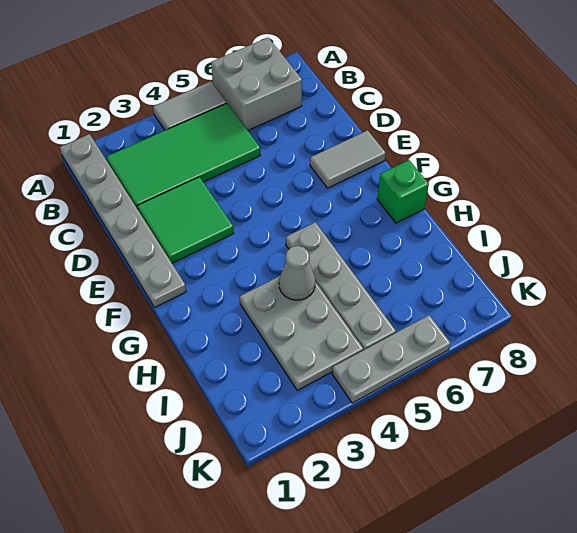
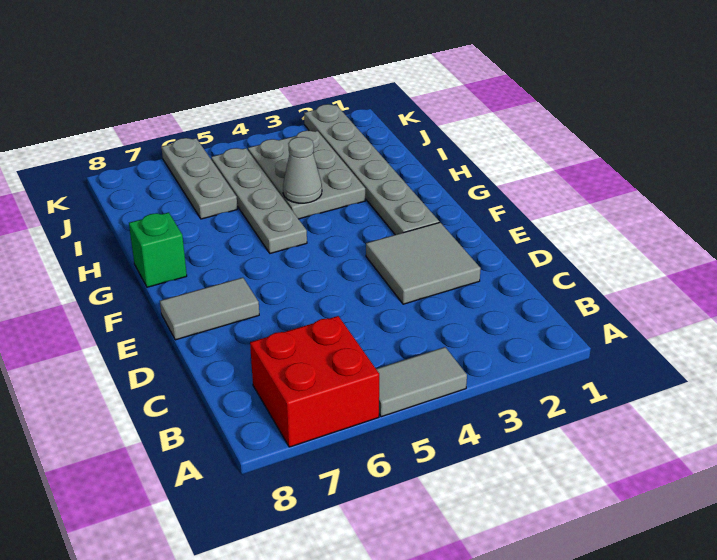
grey 1x6 plate [60,134,186,308] -> grey 1x6 plate moved to [304,104,439,235]
grey 2x2 brick [211,38,302,131] -> red 2x2 brick [250,316,379,447]
green 2x4 tile [106,103,260,209] -> none
green 2x2 tile [137,177,234,263] -> grey 2x2 tile [366,222,481,304]
grey 1x3 plate [332,315,451,403] -> grey 1x3 plate turned to [161,138,237,219]

